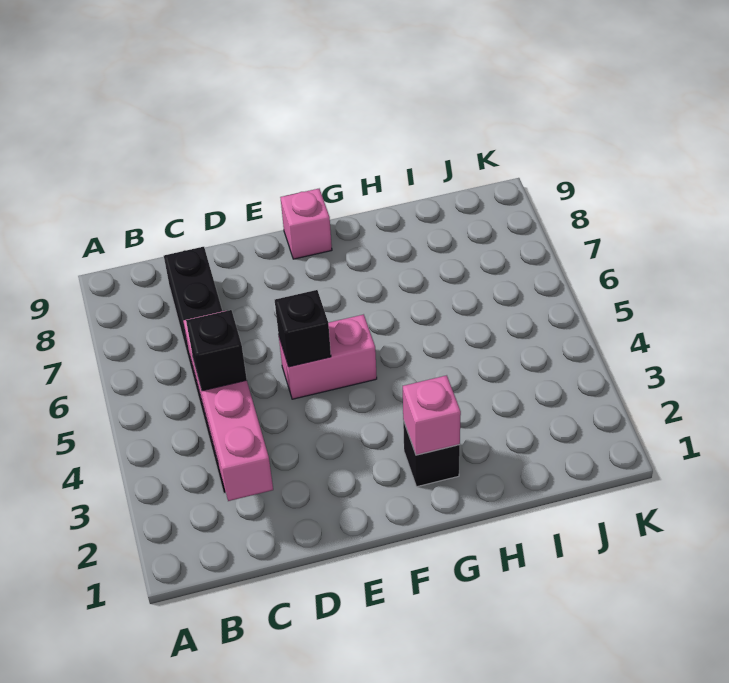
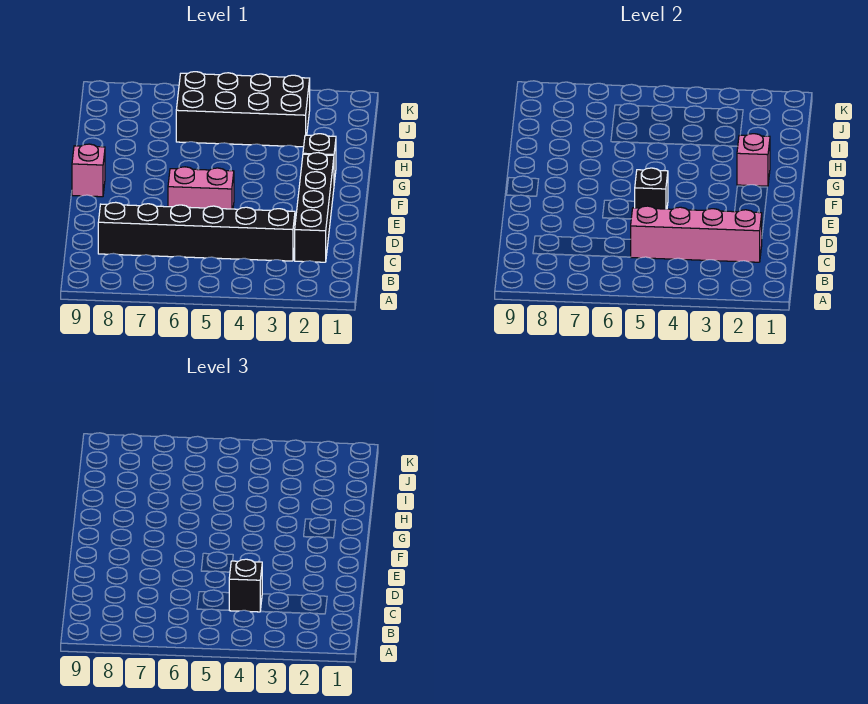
none -> black 1x4 brick [295,153,334,262]
pink 1x2 brick [279,314,377,399] -> pink 1x2 brick turned to [168,167,234,209]
none -> black 2x4 brick [176,72,310,147]

